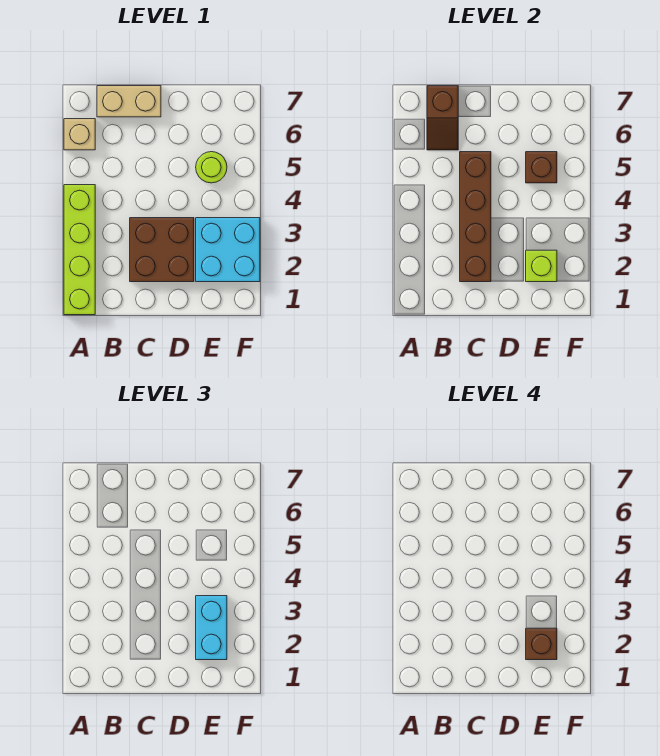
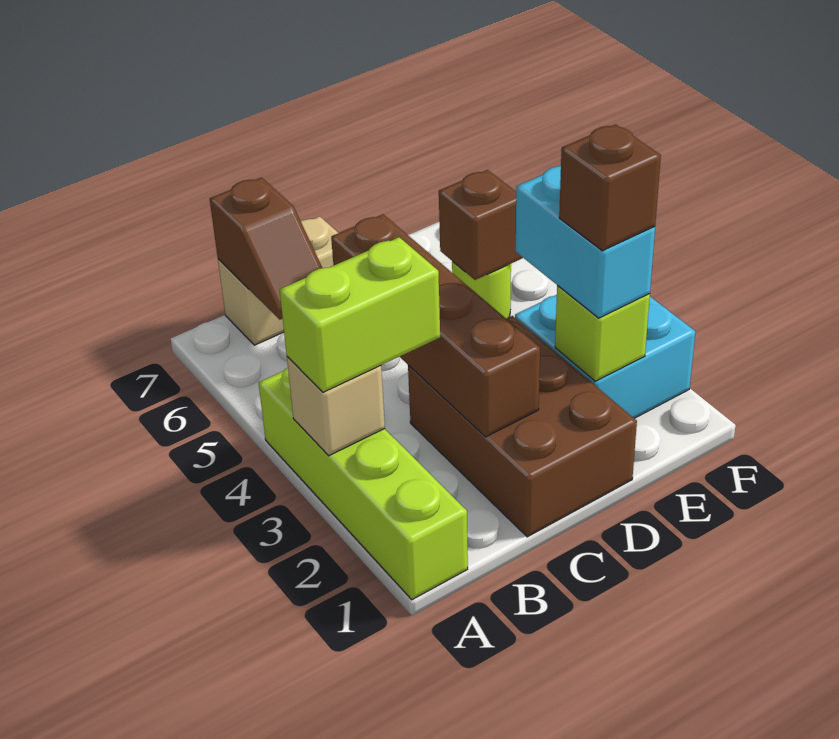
none -> lime 1x2 brick [280,237,440,392]
tan 1x1 brick [64,119,95,150] -> tan 1x1 brick moved to [287,357,385,456]
brown 2x2 brick [130,218,194,282] -> brown 2x3 brick [408,316,637,537]

